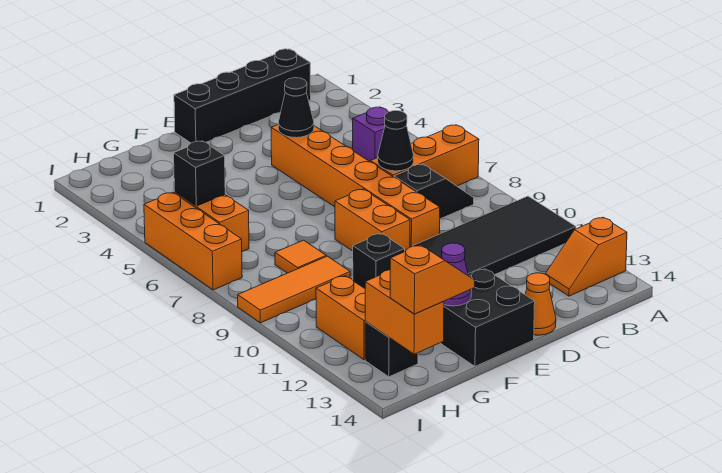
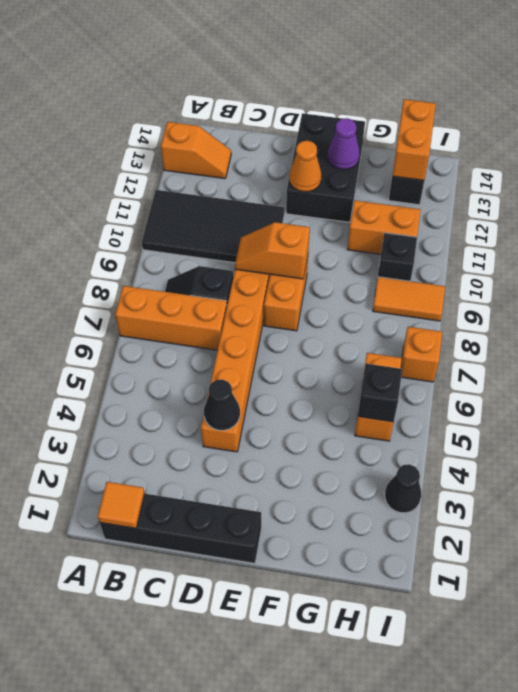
purple 1x1 brick [353,107,388,162] -> none
black 1x1 cone [378,111,414,171] -> black 1x1 cone moved to [385,464,421,513]
orange 1x1 cone [525,273,556,335] -> orange 1x1 cone moved to [289,141,321,192]
black 2x2 brick [441,269,535,366] -> black 2x3 brick [286,113,365,222]
black 1x1 brick [353,233,405,288] -> black 1x1 brick moved to [378,233,417,281]
orange 1x1 tile [275,240,326,273] -> orange 1x1 tile moved to [98,482,145,528]
orange 1x3 tile [238,256,350,323] -> orange 1x2 tile [373,277,445,321]
orange 1x2 slope [390,245,475,314] -> orange 1x2 slope moved to [235,222,310,279]
orange 1x2 brick [316,276,365,360] -> orange 1x2 brick turned to [347,200,421,254]
orange 1x3 brick [144,193,242,290] -> orange 1x1 brick [401,327,442,382]

